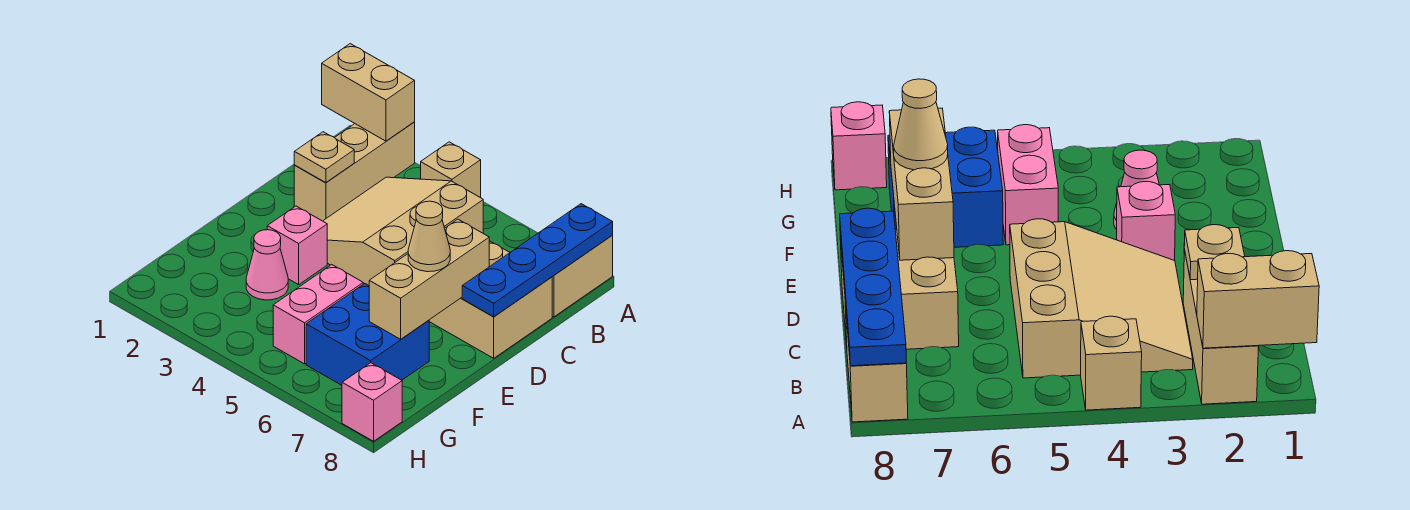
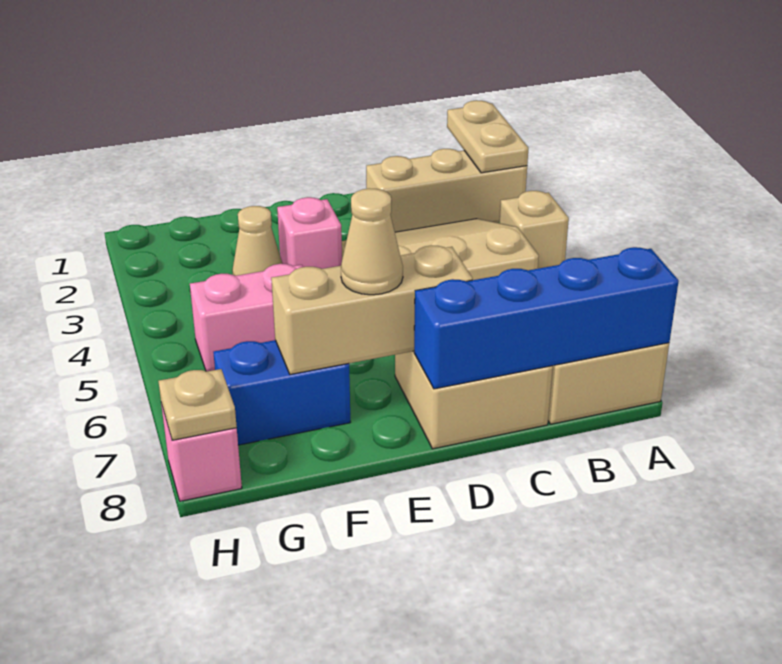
tan 1x2 brick [322,44,415,141] -> tan 1x2 plate [447,100,528,173]
blue 1x4 plate [462,204,613,317] -> blue 1x4 brick [414,247,679,389]
tan 1x1 plate [294,132,354,183] -> tan 1x1 plate moved to [158,369,237,440]
pink 1x1 cone [246,230,288,300] -> tan 1x1 cone [232,206,283,276]
blue 2x2 brick [306,284,429,385] -> blue 1x2 brick [213,340,350,445]

